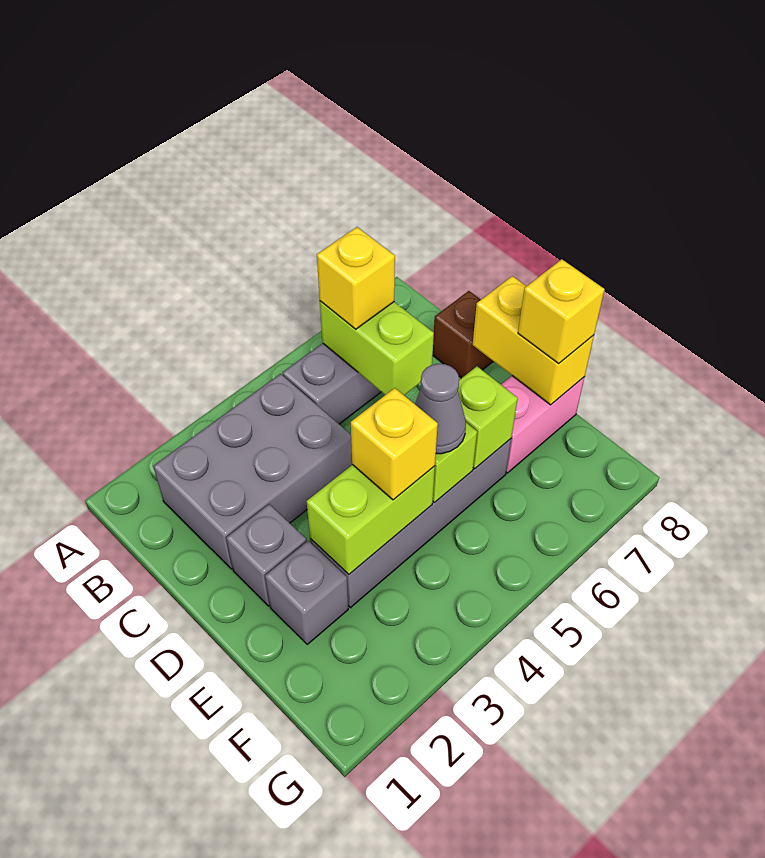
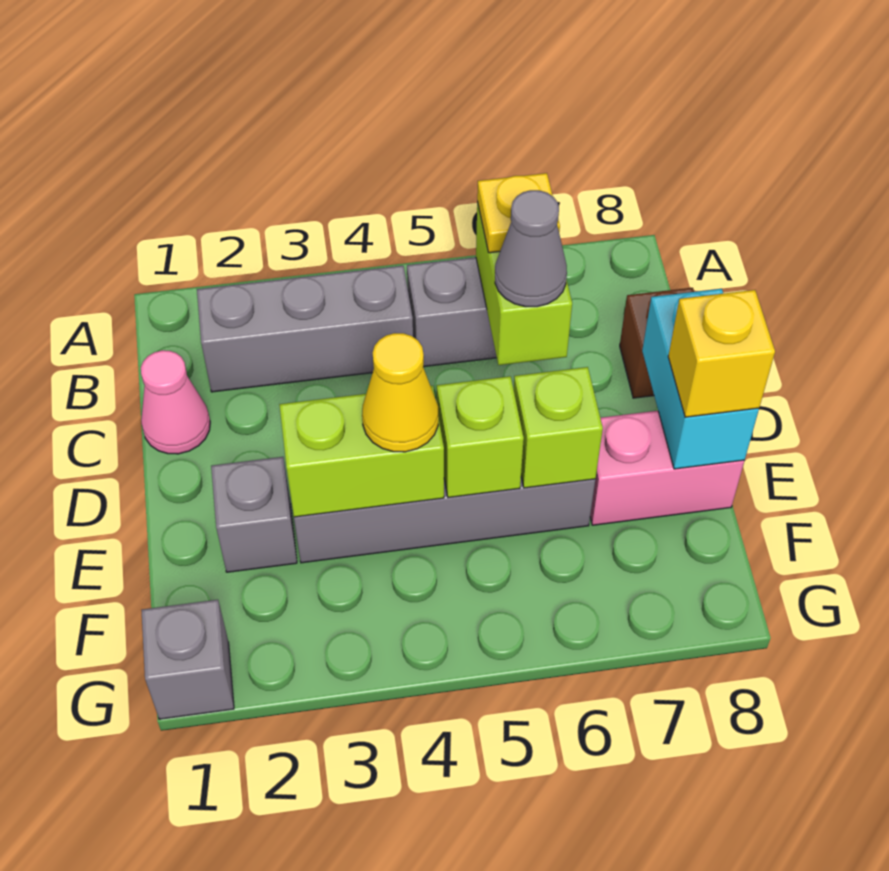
grey 2x3 brick [153,374,352,569] -> grey 1x3 brick [197,266,413,392]
yellow 1x1 brick [317,227,395,329] -> yellow 1x1 plate [477,173,560,253]
none -> pink 1x1 cone [141,350,210,454]
grey 1x1 brick [226,504,306,606] -> grey 1x1 brick moved to [141,600,234,719]
yellow 1x2 brick [473,276,594,405] -> cyan 1x2 brick [642,289,759,469]
yellow 1x1 brick [351,388,438,500] -> yellow 1x1 cone [362,333,438,452]
grey 1x1 cone [415,364,466,454] -> grey 1x1 cone moved to [495,190,567,307]

